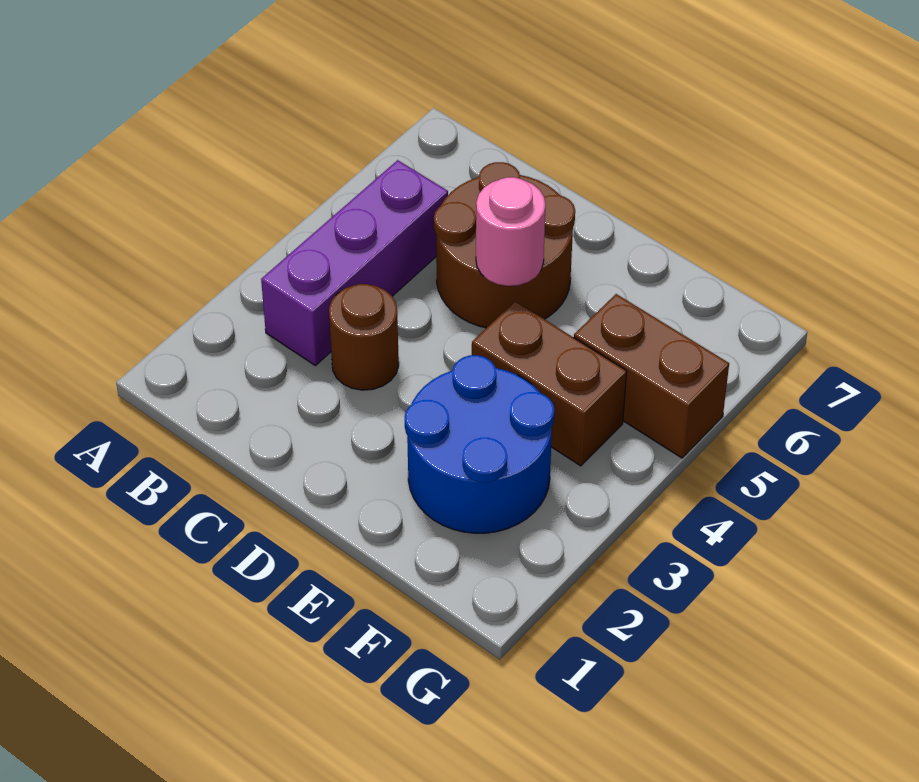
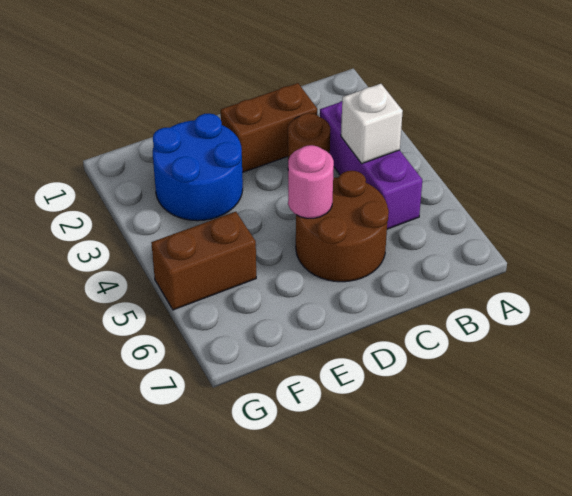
none -> white 1x1 brick [341,84,403,164]
brown 1x2 brick [472,301,627,466] -> brown 1x2 brick moved to [221,83,317,173]

